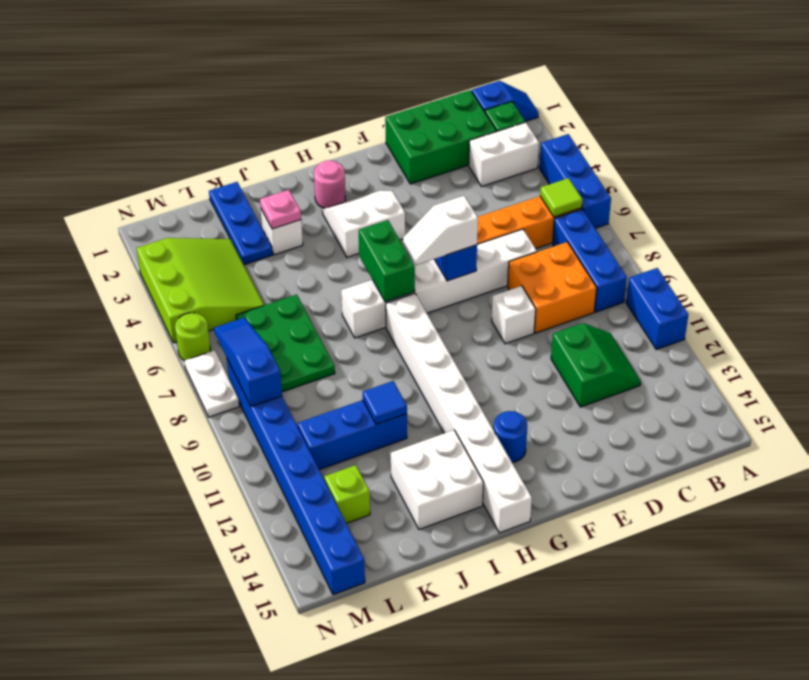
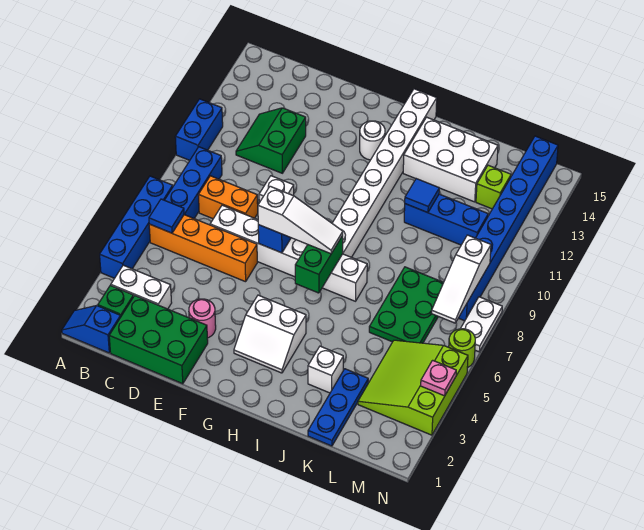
blue 1x3 brick [539,134,611,228] -> blue 1x4 brick [100,176,173,278]
lime 1x1 tile [540,178,583,217] -> blue 1x1 tile [149,199,184,233]
orange 2x2 brick [508,242,597,333] -> orange 1x2 brick [198,176,258,219]
white 1x2 slope [403,196,478,265] -> white 1x3 slope [258,186,343,254]
blue 1x1 round brick [494,411,527,463] -> white 1x1 round brick [360,121,385,160]
pink 1x1 round brick [314,160,346,208] -> pink 1x1 round brick moved to [189,299,216,338]
white 2x2 brick [391,430,484,529] -> white 2x3 brick [403,117,498,202]
pink 1x1 plate [260,190,301,229] -> pink 1x1 plate moved to [421,360,456,396]
blue 1x3 slope [214,317,282,407] -> white 1x3 slope [432,235,491,323]

